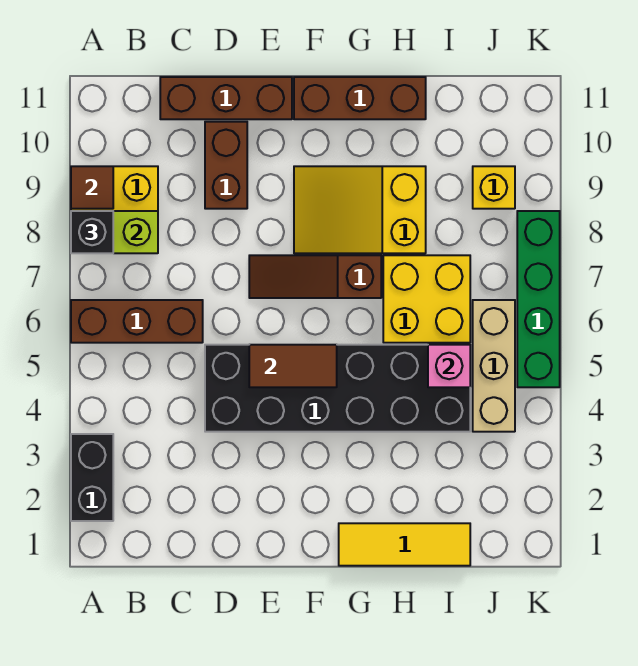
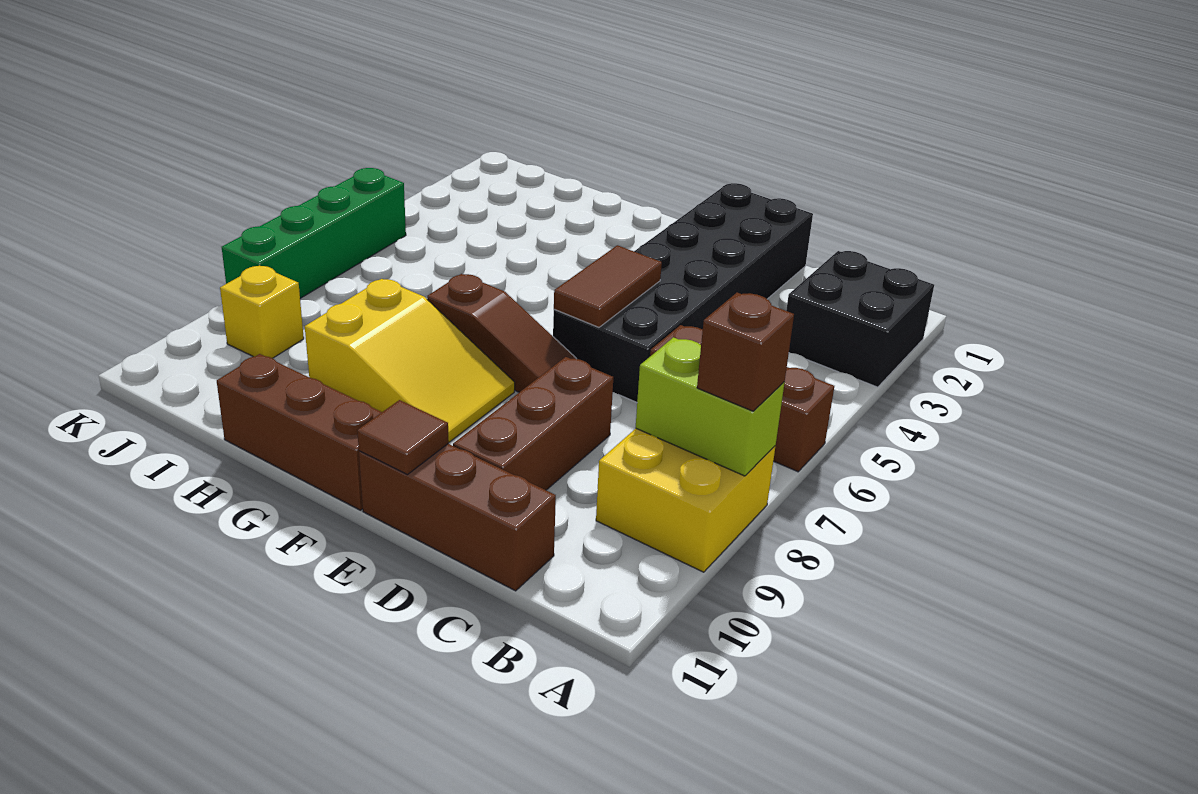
black 1x2 brick [71,434,113,521] -> black 2x2 brick [786,251,934,387]
black 1x1 brick [71,211,113,253] -> brown 1x1 brick [697,293,794,411]
brown 1x1 tile [71,166,113,209] -> brown 1x1 tile moved to [357,400,449,475]
black 2x6 brick [205,345,470,432] -> black 2x6 brick turned to [553,183,813,402]
brown 1x2 brick [205,122,247,209] -> brown 1x3 brick [453,357,613,490]
brown 1x2 tile [249,345,337,387] -> brown 1x2 tile turned to [554,245,662,327]
yellow 1x3 tile [339,523,470,566] -> none
yellow 2x2 brick [383,255,470,343] -> none
pink 1x1 brick [428,345,470,387] -> none
tan 1x3 brick [473,300,515,432] -> none

